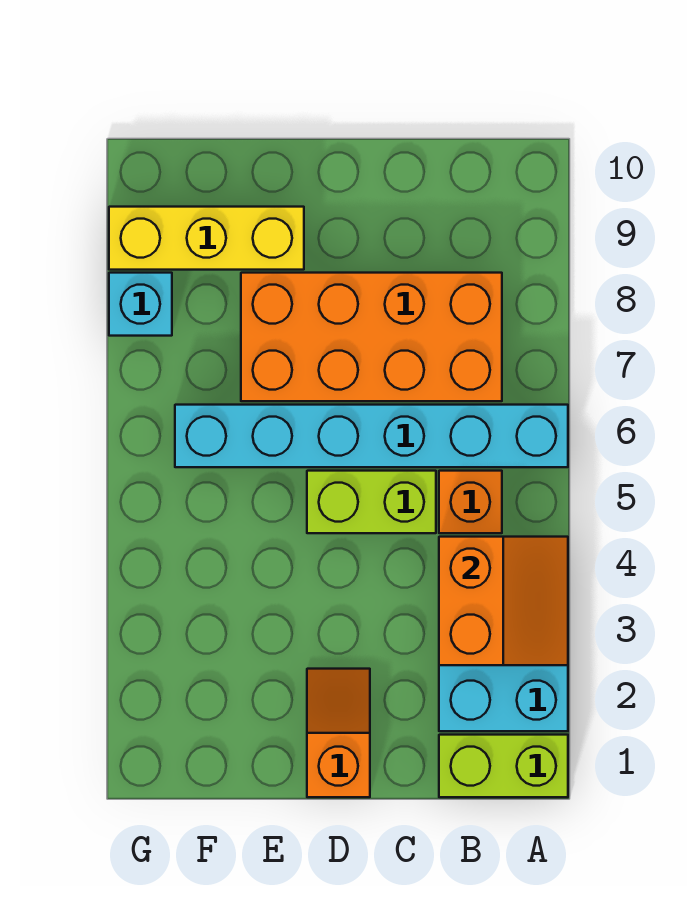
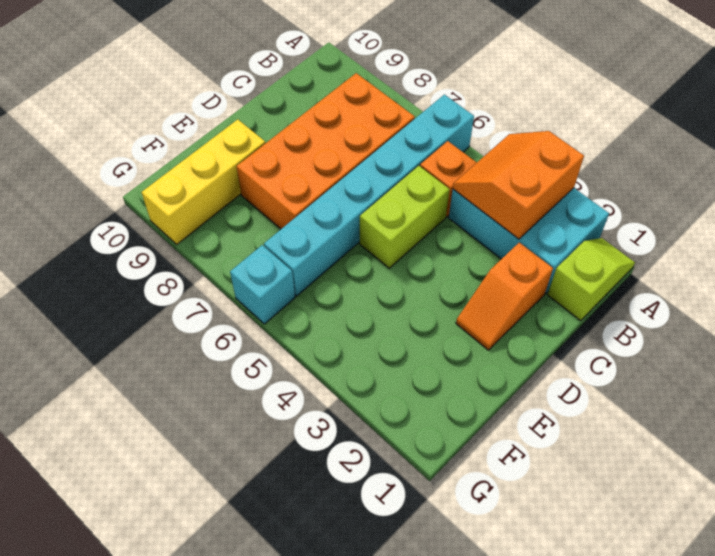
lime 1x2 brick [439,735,568,797] -> lime 1x2 slope [548,238,635,321]
orange 2x2 slope [439,537,568,665] -> orange 2x2 slope turned to [453,131,584,239]
orange 1x2 slope [307,669,370,797] -> orange 1x2 slope turned to [456,242,553,350]
cyan 1x1 brick [109,273,172,336] -> cyan 1x1 brick moved to [230,245,295,324]

